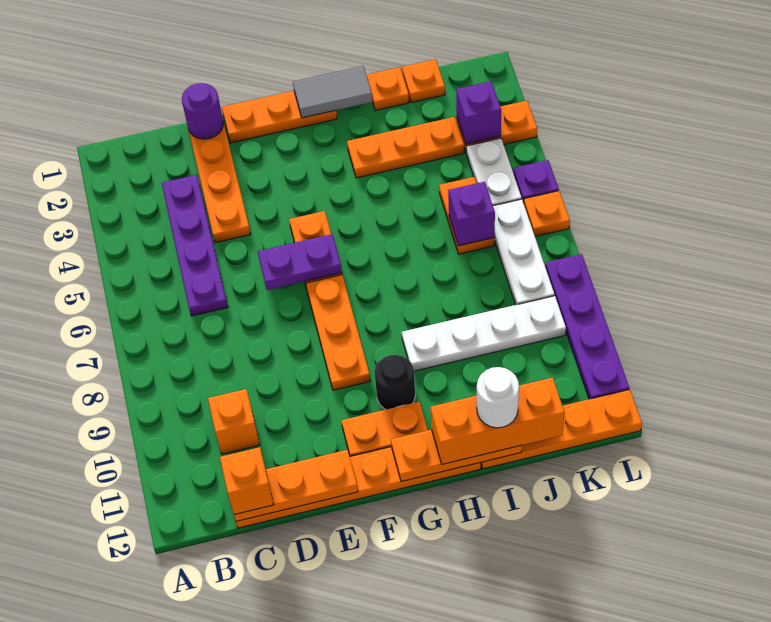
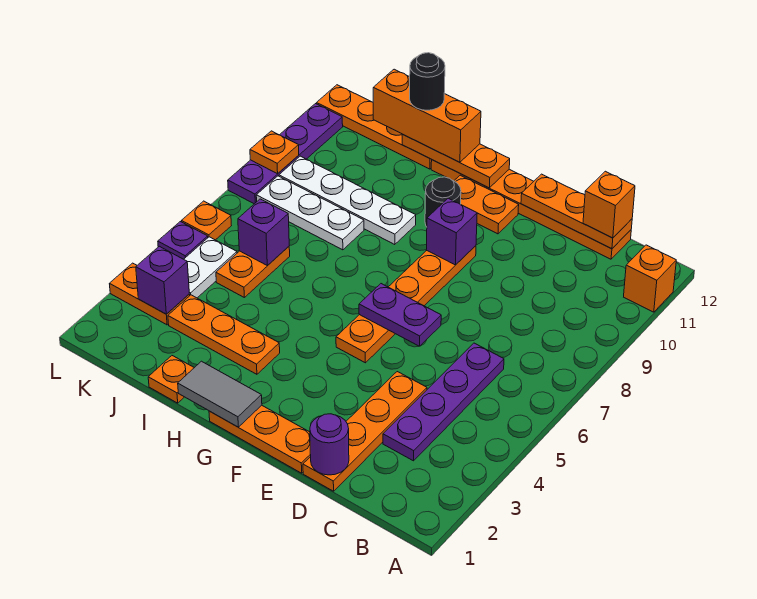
orange 1x1 brick [208,389,260,454] -> orange 1x1 brick moved to [624,245,676,312]
none -> purple 1x1 brick [426,198,477,265]
white 1x1 round brick [477,367,519,428] -> black 1x1 round brick [410,53,445,110]
orange 1x1 plate [402,59,445,102] -> orange 1x1 plate moved to [250,131,299,174]
white 1x3 plate [493,199,554,305] -> white 1x3 plate turned to [256,176,364,250]

